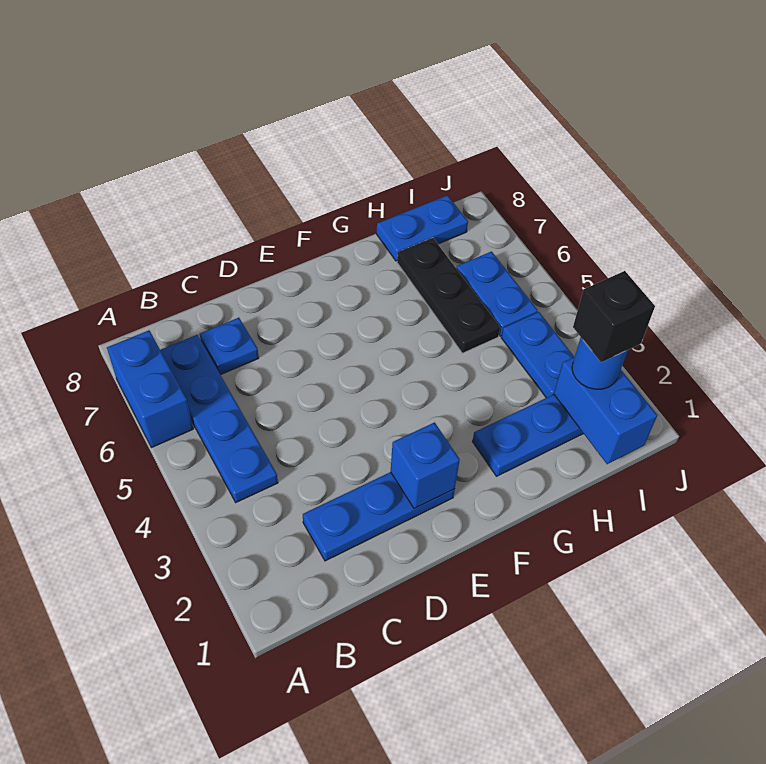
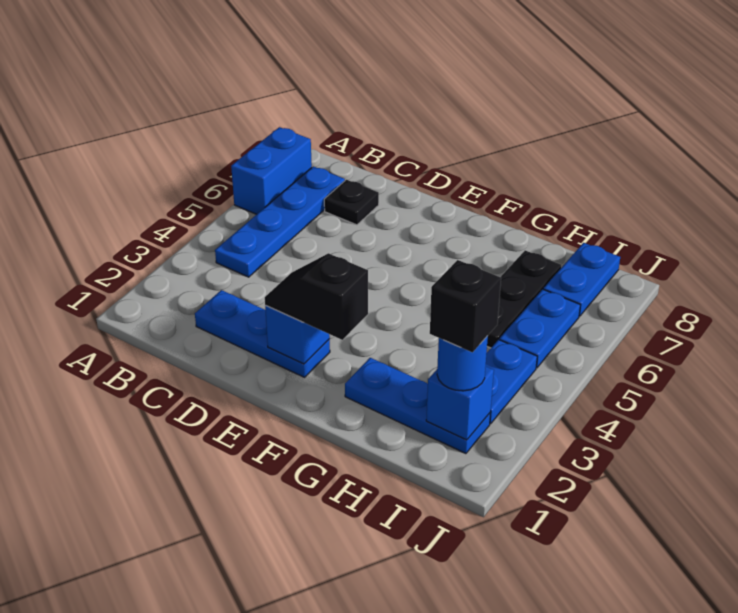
blue 1x1 plate [200,318,259,375] -> black 1x1 plate [324,180,379,225]
none -> black 1x2 slope [265,253,368,340]
blue 1x2 plate [377,195,468,261] -> blue 1x2 plate turned to [544,243,620,316]
blue 1x2 brick [554,357,657,464] -> blue 1x1 brick [426,367,494,440]

